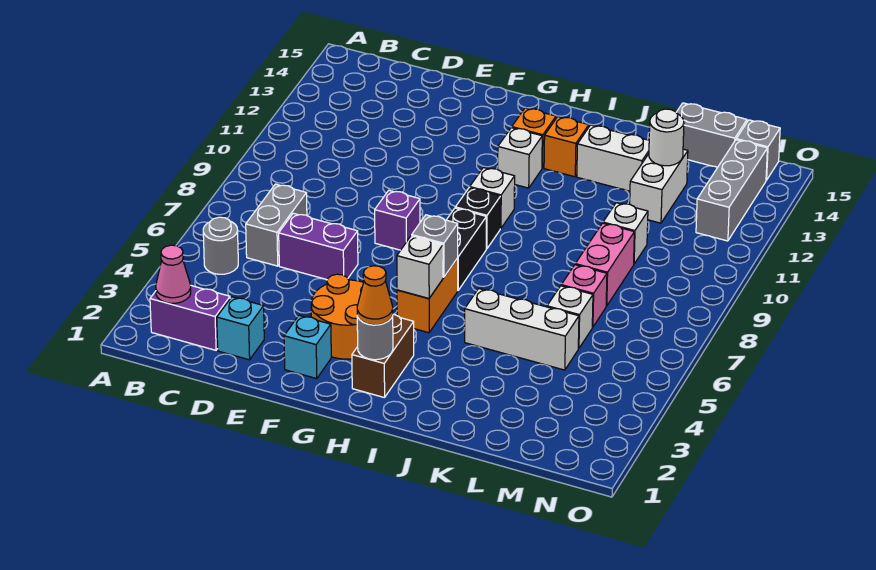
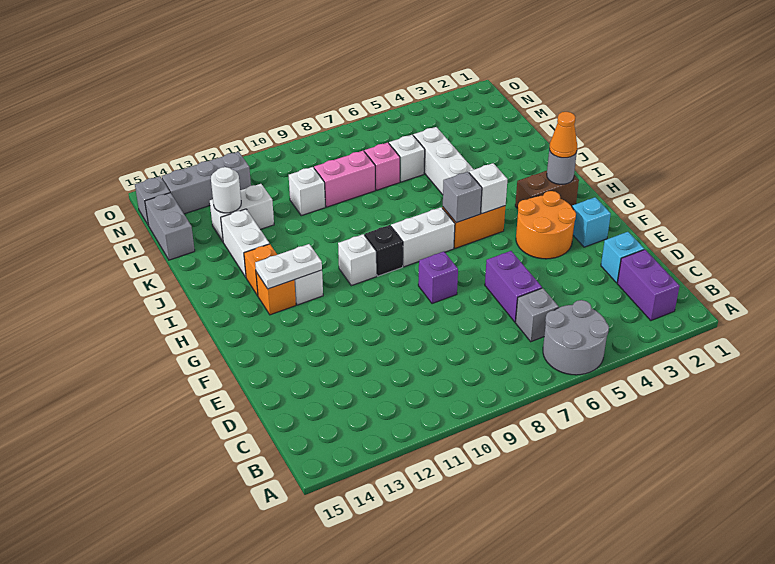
pink 1x1 cone [156,245,191,303] -> none
grey 1x1 round brick [203,217,238,274] -> grey 2x2 round brick [543,300,609,375]
grey 1x2 brick [246,184,307,266] -> grey 1x1 brick [516,288,559,342]
black 1x2 brick [447,208,486,290] -> white 1x2 brick [391,207,455,267]
none -> white 1x2 plate [255,244,322,289]

